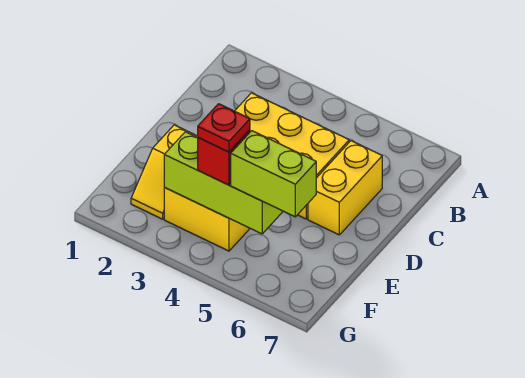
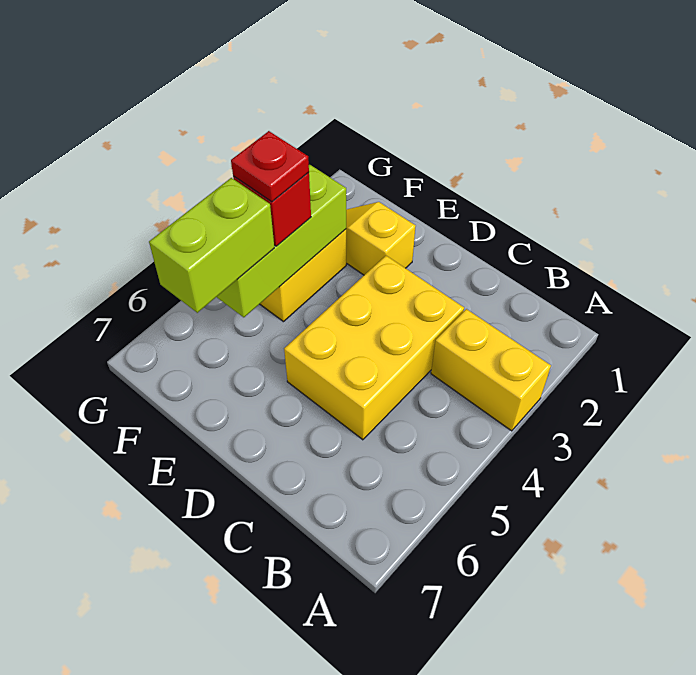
yellow 1x2 brick [308,141,382,235] -> yellow 1x2 brick moved to [431,309,551,431]

